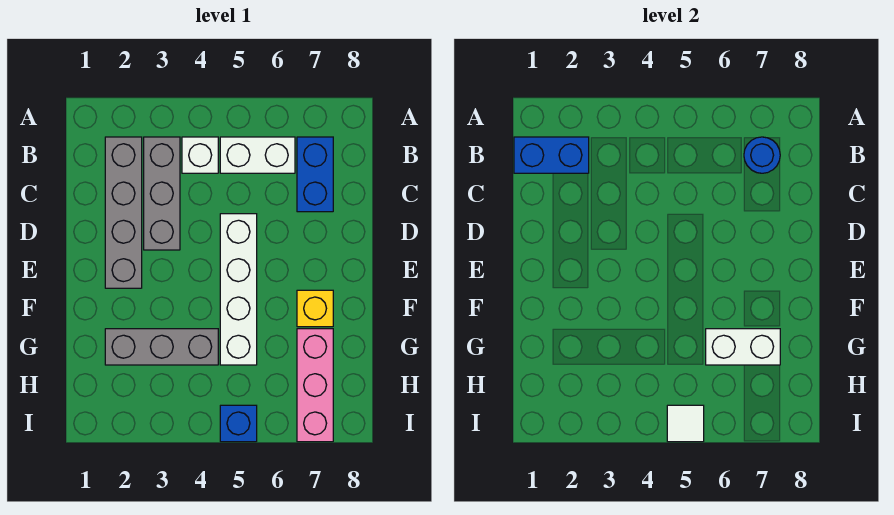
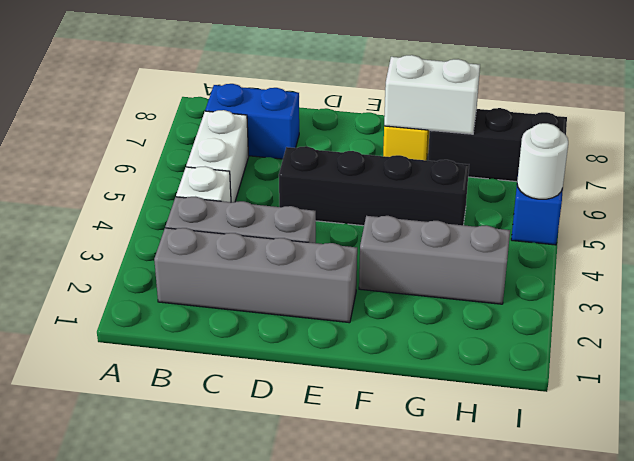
blue 1x2 brick [514,137,589,173] -> none
blue 1x1 round brick [744,137,780,173] -> none
white 1x4 brick [220,214,257,365] -> black 1x4 brick [279,146,469,226]
grey 1x3 brick [105,329,218,365] -> grey 1x3 brick turned to [359,216,510,304]
white 1x2 brick [706,329,780,365] -> white 1x2 brick turned to [384,55,480,134]
pink 1x3 brick [297,329,333,442] -> black 1x3 brick [428,108,567,182]
white 1x1 tile [667,405,704,442] -> white 1x1 round brick [517,123,568,199]

